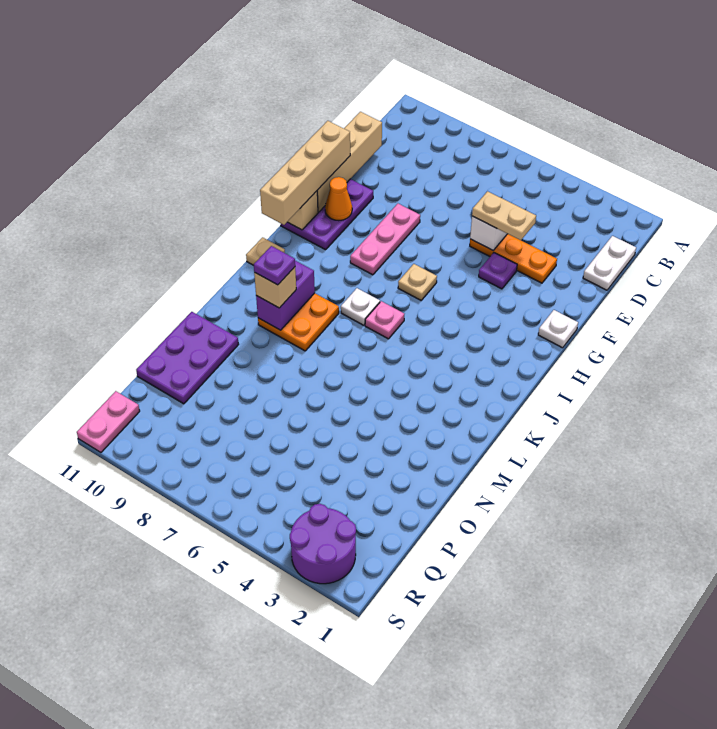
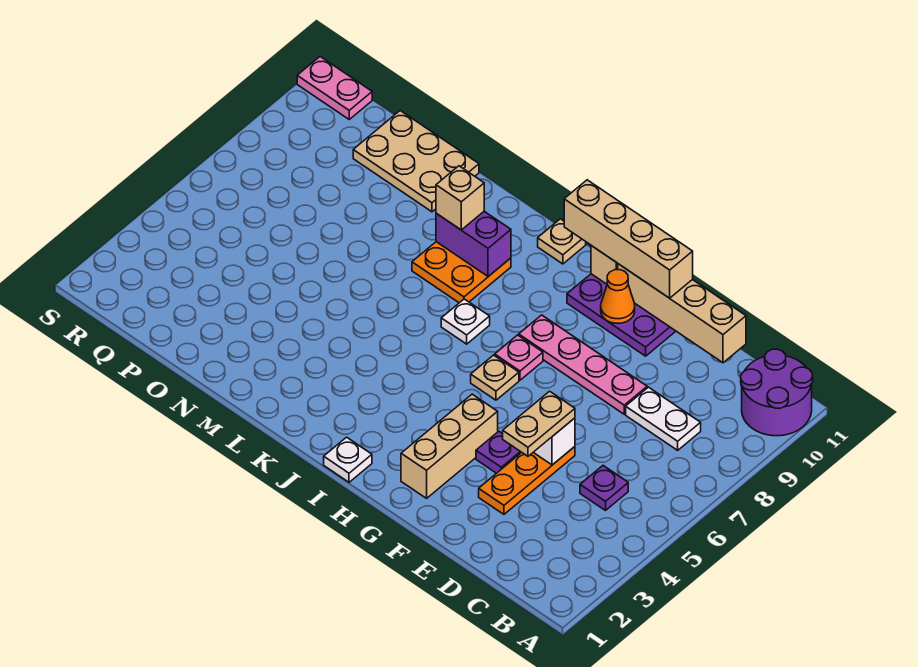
white 1x2 plate [583,236,636,290] -> white 1x2 plate moved to [626,387,701,450]
pink 1x3 plate [350,204,420,275] -> pink 1x4 plate [519,315,647,414]
white 1x1 plate [538,310,578,348] -> white 1x1 plate moved to [324,437,372,482]
none -> tan 1x3 brick [401,394,498,498]
pink 1x1 plate [365,301,404,339] -> pink 1x1 plate moved to [495,335,543,380]
purple 1x1 plate [254,246,295,285] -> purple 1x1 plate moved to [580,466,628,510]
purple 2x3 plate [136,312,239,404] -> tan 2x3 plate [353,111,479,212]
purple 2x2 round brick [290,504,356,584] -> purple 2x2 round brick moved to [741,349,813,436]

